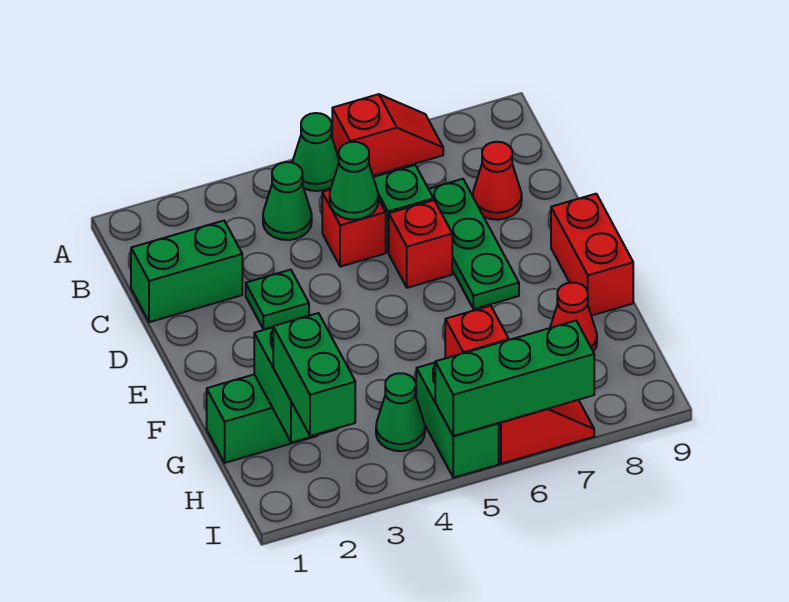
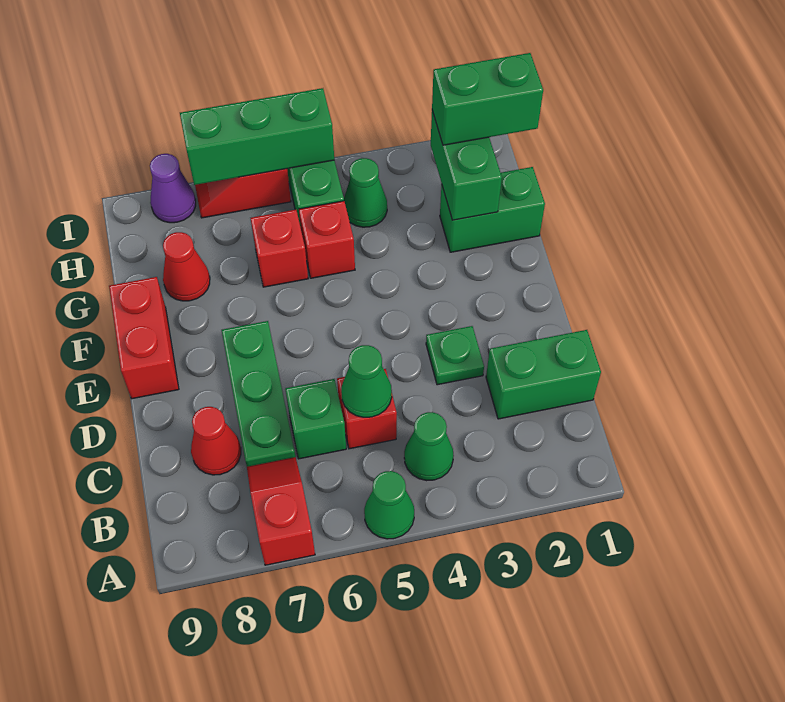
red 1x2 slope [332,94,443,176] -> red 1x2 slope turned to [247,457,315,565]
red 1x1 brick [389,200,452,288] -> red 1x1 brick moved to [299,201,355,278]
green 1x2 brick [273,313,355,436] -> green 1x2 brick turned to [432,53,543,145]
none -> purple 1x1 cone [150,154,196,223]

